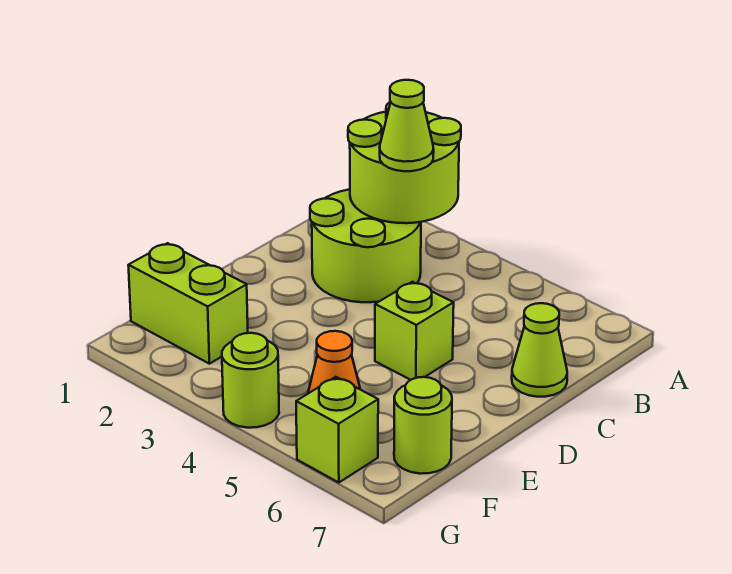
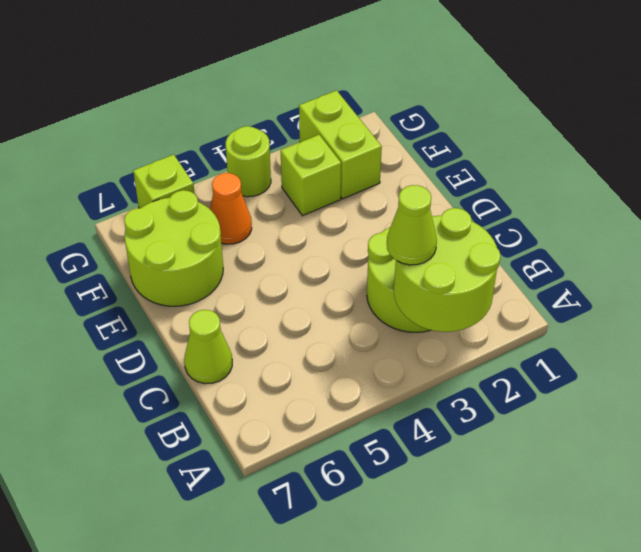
lime 1x1 brick [375,282,454,380] -> lime 1x1 brick moved to [281,135,341,216]
lime 1x2 brick [128,243,248,364] -> lime 1x2 brick turned to [299,90,382,199]
lime 1x1 round brick [394,377,452,474] -> lime 2x2 round brick [124,190,223,306]

